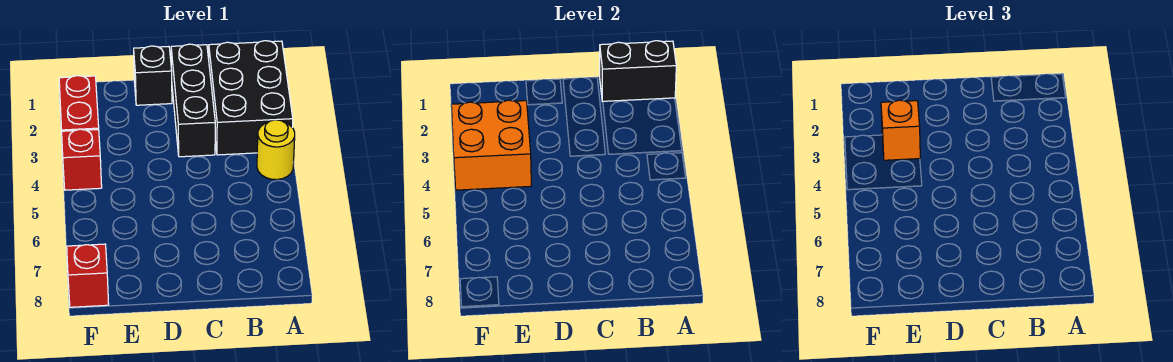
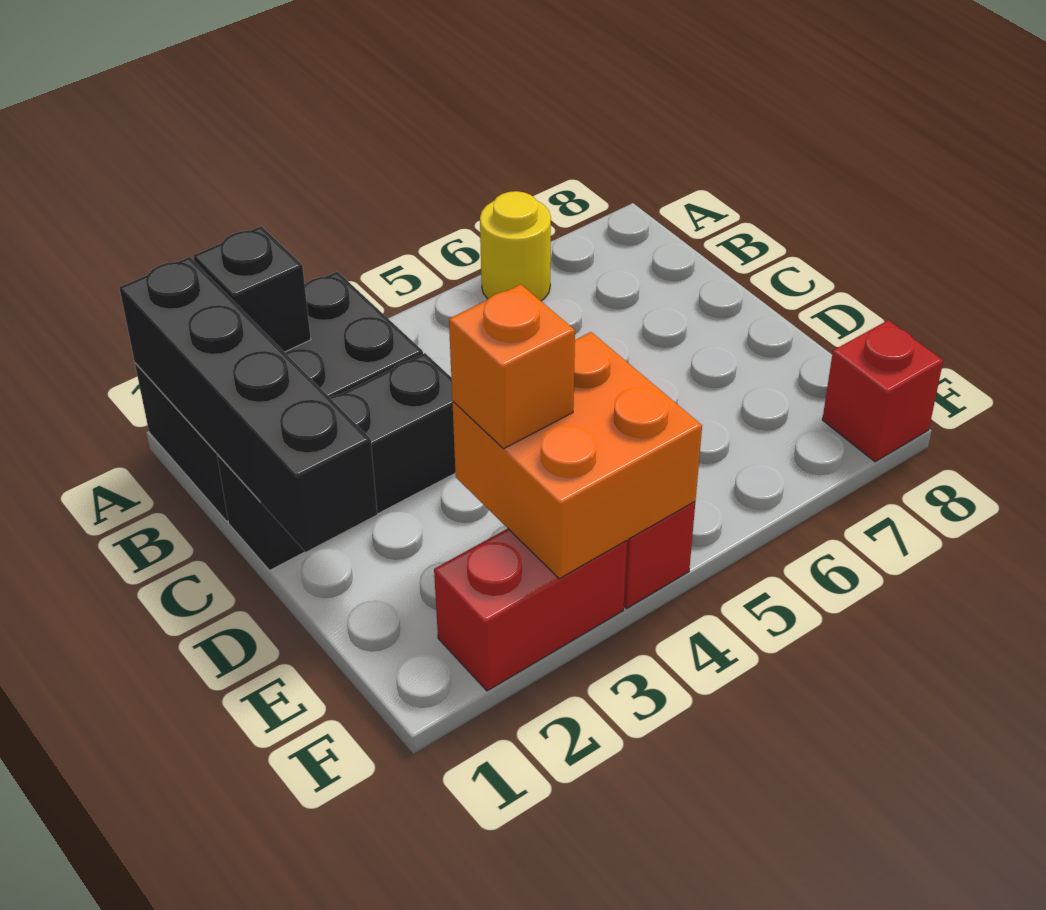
black 1x2 brick [600,41,676,101] -> black 1x4 brick [119,257,377,552]
yellow 1x1 round brick [257,120,295,180] -> yellow 1x1 round brick moved to [480,191,551,301]
black 1x1 brick [134,46,172,105] -> black 1x1 brick moved to [194,226,311,352]

